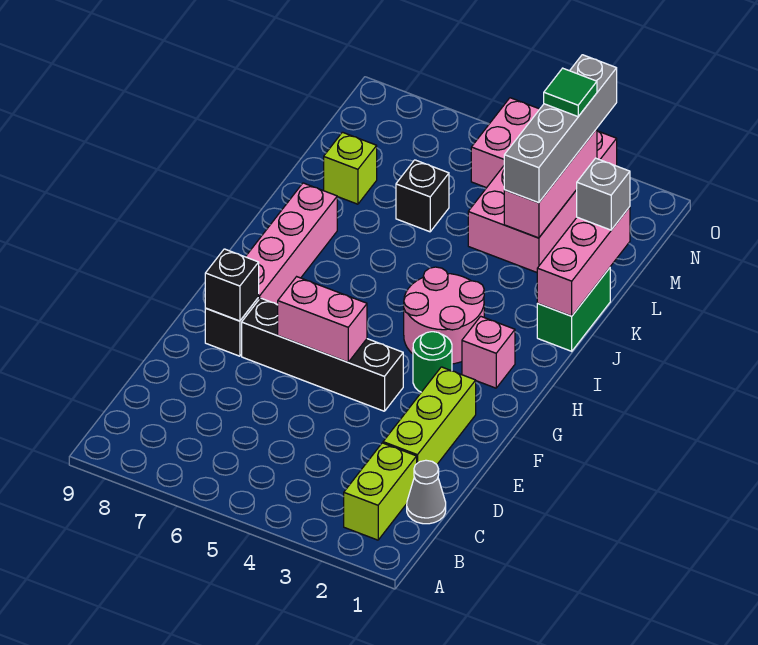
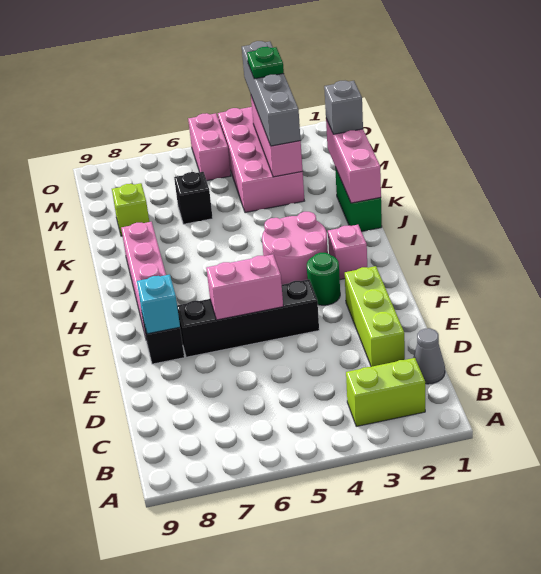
lime 1x2 brick [344,443,417,540] -> lime 1x2 brick turned to [346,358,425,426]
black 1x1 brick [205,249,259,321] -> cyan 1x1 brick [137,275,180,334]
green 1x1 tile [544,68,597,117] -> green 1x1 plate [247,47,284,79]

